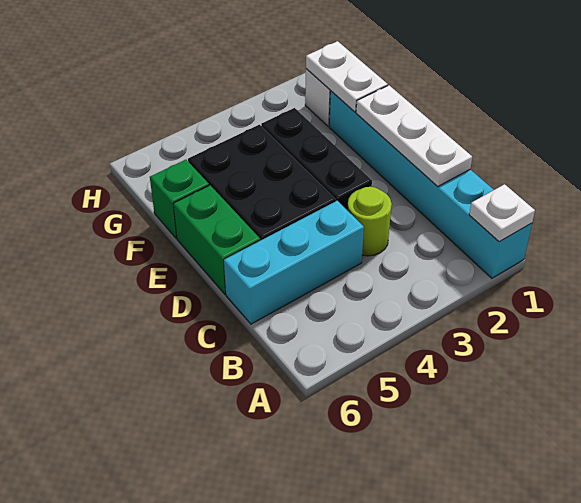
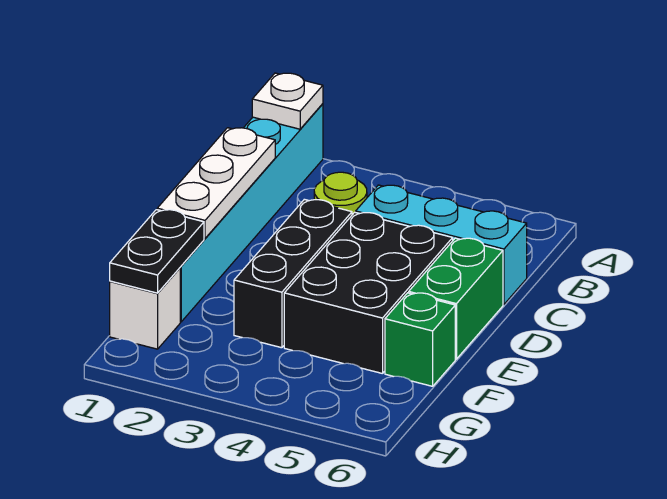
white 1x2 plate [306,41,388,112] -> black 1x2 plate [110,210,204,293]

